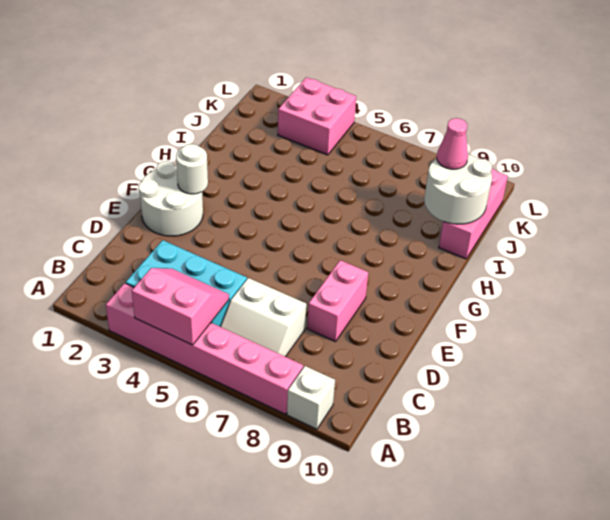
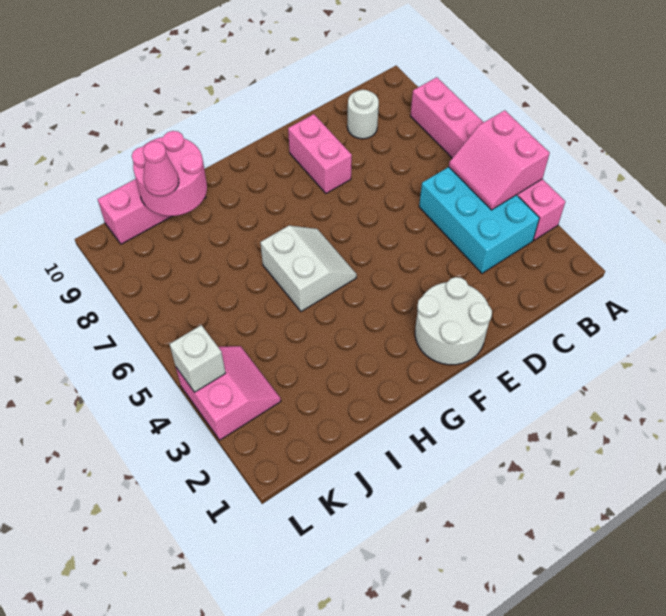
white 1x1 brick [287,366,335,429] -> white 1x1 brick moved to [170,325,225,392]
white 2x2 slope [221,278,306,357] -> white 2x2 slope moved to [260,226,357,312]
pink 1x2 brick [307,260,368,342] -> pink 1x2 brick turned to [288,114,352,193]
white 1x1 round brick [176,144,208,194] -> white 1x1 round brick moved to [347,90,379,139]
white 2x2 round brick [424,154,492,224] -> pink 2x2 round brick [132,131,207,216]
pink 2x2 brick [278,77,356,155] -> pink 2x2 slope [176,346,281,440]

